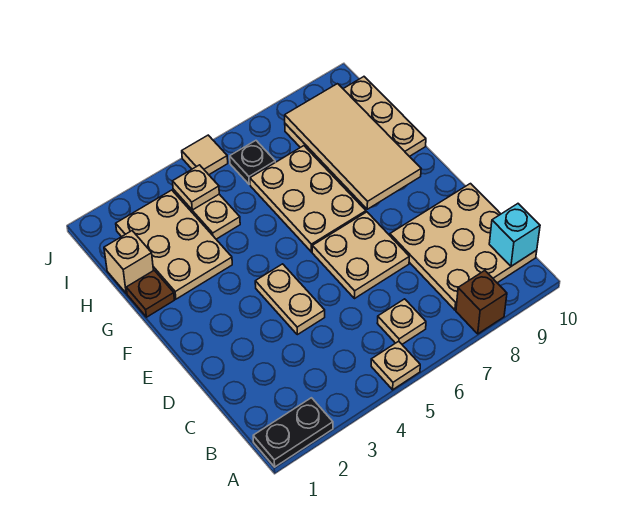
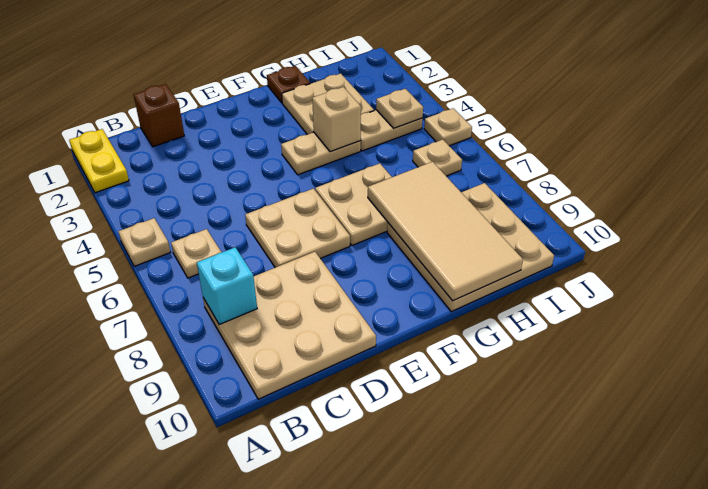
black 1x2 plate [253,398,333,467] -> yellow 1x2 plate [69,129,129,193]
brown 1x1 brick [456,271,507,334] -> brown 1x1 brick moved to [134,84,184,147]
cyan 1x1 brick [489,204,540,266] -> cyan 1x1 brick moved to [197,247,257,325]
tan 1x2 plate [255,264,325,335] -> tan 1x2 plate moved to [281,132,361,175]
tan 2x3 plate [250,146,366,252] -> tan 2x2 plate [315,163,392,245]
tan 2x4 tile [285,84,421,209] -> tan 2x4 tile turned to [368,162,523,301]
tan 2x3 plate [116,190,232,299] -> tan 2x2 plate [282,73,374,134]
tan 1x1 brick [104,231,153,293] -> tan 1x1 brick moved to [312,87,361,152]
black 1x1 plate [230,141,275,184] -> tan 1x1 plate [413,140,462,176]
tan 1x1 tile [182,135,228,175] -> tan 1x1 plate [424,108,472,146]

